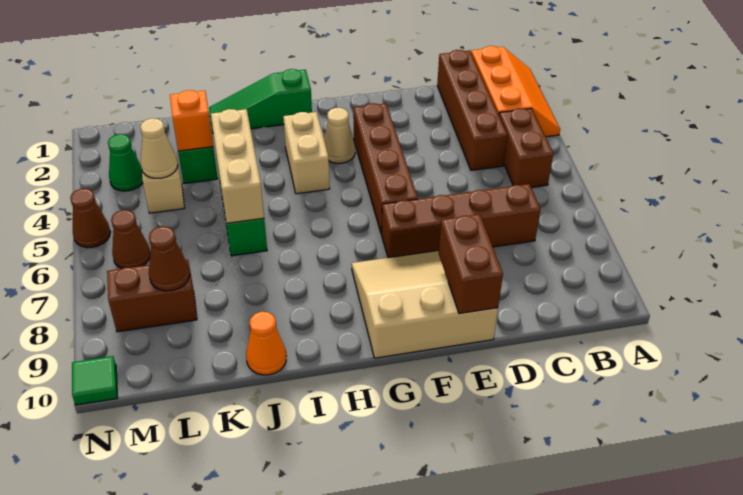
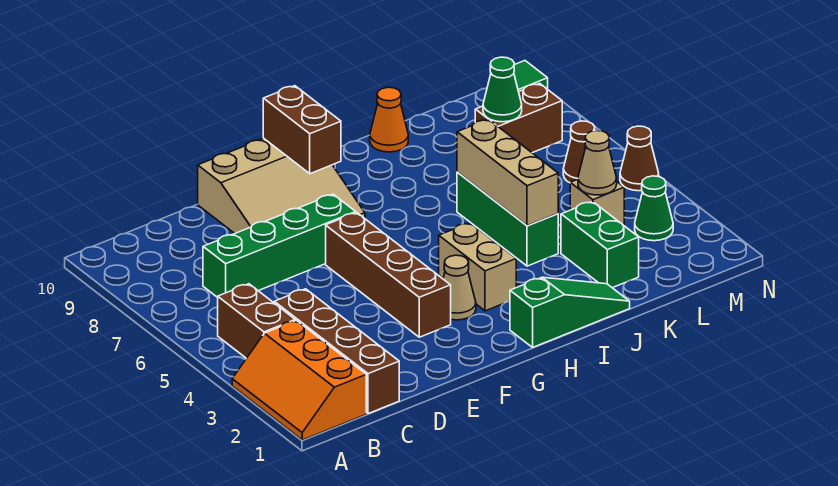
brown 1x4 brick [381,184,541,258] -> green 1x4 brick [203,194,356,297]
brown 1x2 brick [439,214,503,314] -> brown 1x2 brick moved to [263,86,341,174]
orange 1x1 brick [170,90,213,151] -> none
brown 1x1 cone [149,226,190,291] -> green 1x1 cone [483,57,522,122]

